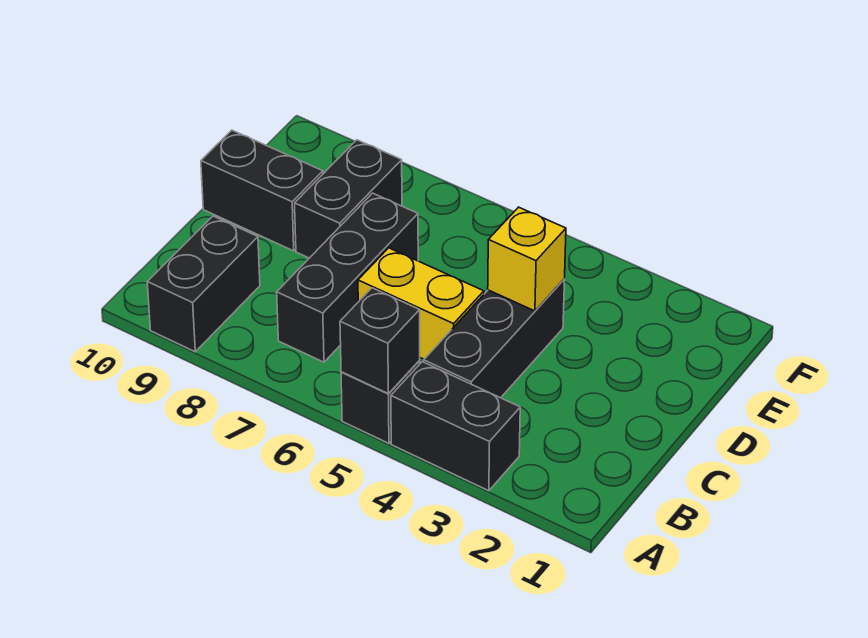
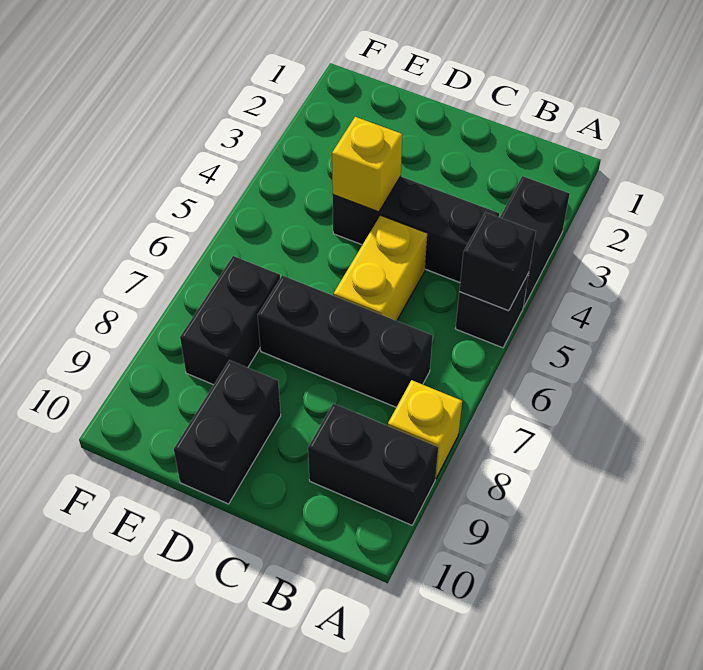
none -> yellow 1x1 brick [388,380,462,478]
black 1x2 brick [295,140,402,258] -> black 1x2 brick turned to [180,256,280,385]

